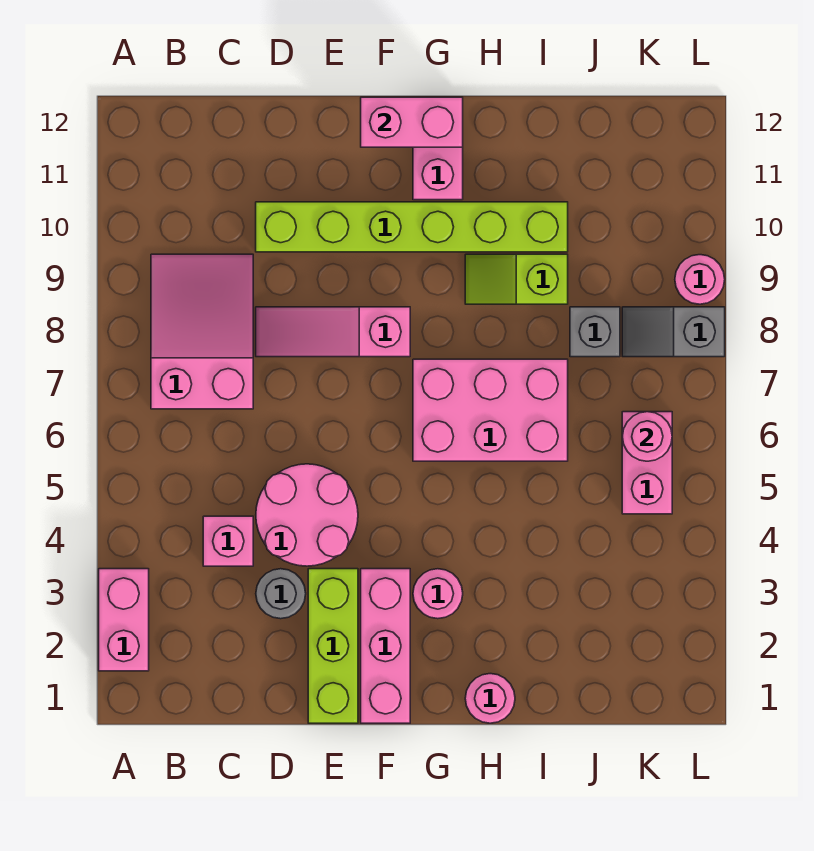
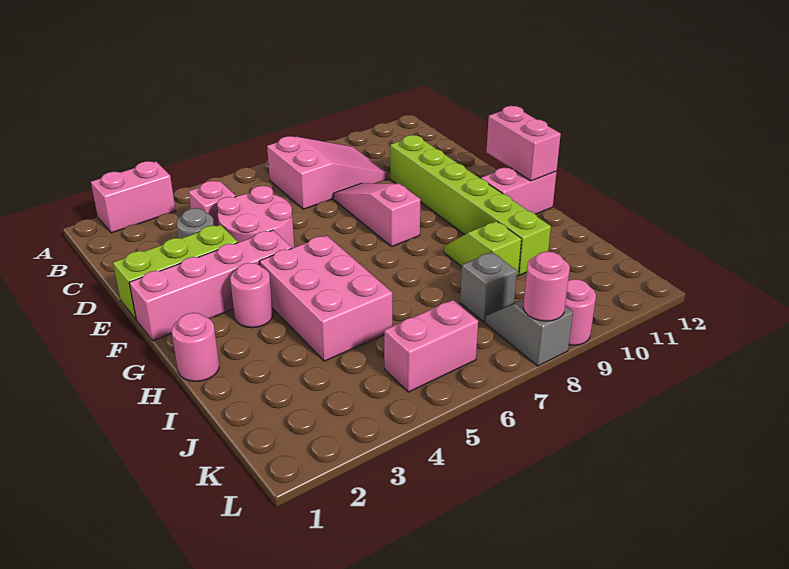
pink 1x3 brick [361,569,410,723] -> pink 1x4 brick [129,230,292,341]
pink 2x3 brick [413,359,568,461] -> pink 2x3 brick moved to [260,235,392,361]
pink 1x1 round brick [622,412,672,461] -> pink 1x1 round brick moved to [523,251,570,321]

